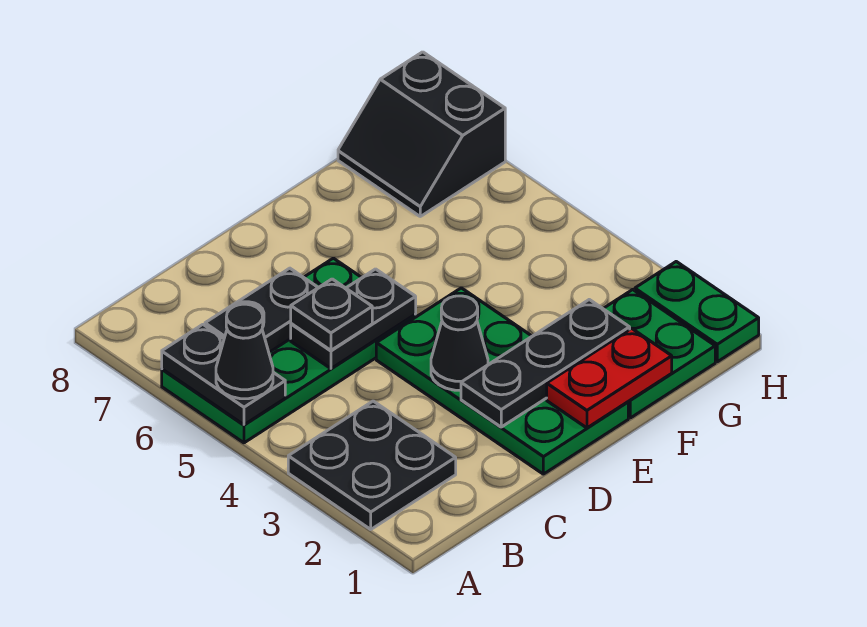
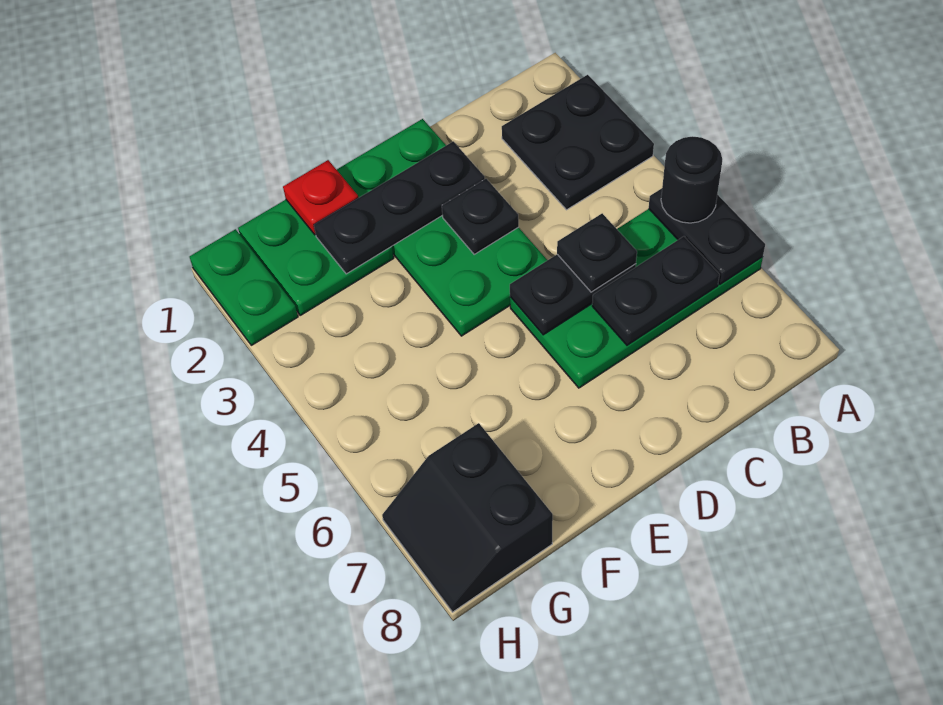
black 1x1 cone [216,304,273,399] -> black 1x1 round brick [661,136,722,223]
black 1x1 cone [431,296,488,390] -> black 1x1 plate [442,179,519,254]
red 1x2 plate [547,328,672,428] -> red 1x1 plate [283,160,358,235]
black 2x2 slope [338,52,505,216] -> black 2x2 slope turned to [382,423,553,612]

